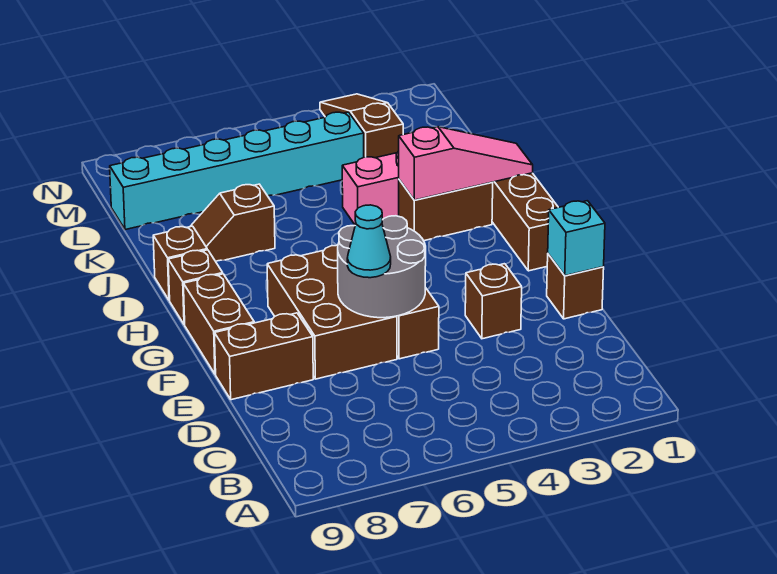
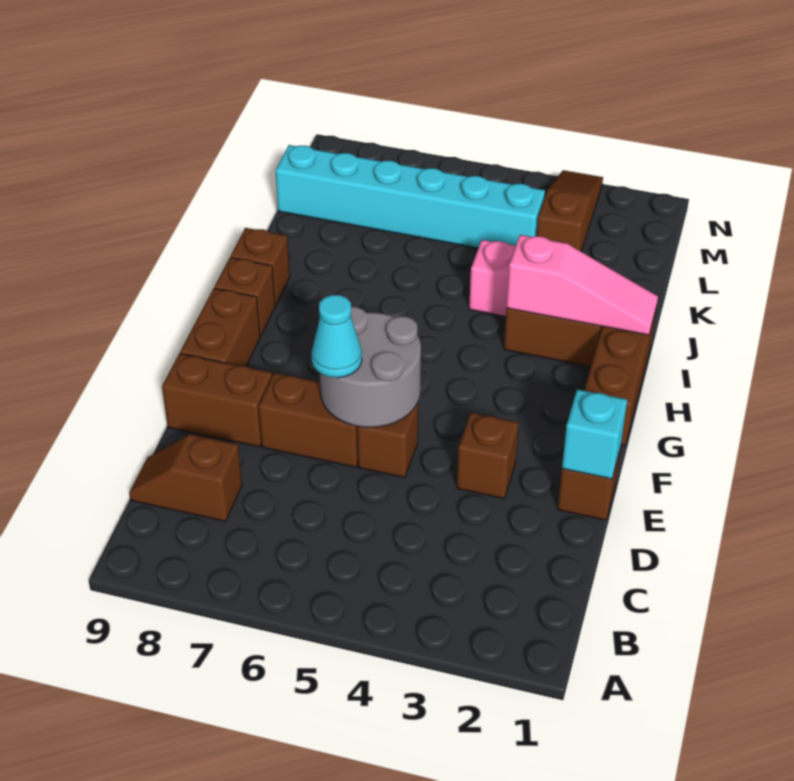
brown 2x3 brick [267,245,397,379] -> brown 1x2 brick [259,373,358,467]
brown 1x2 slope [190,184,275,261] -> brown 1x2 slope moved to [129,434,242,521]

